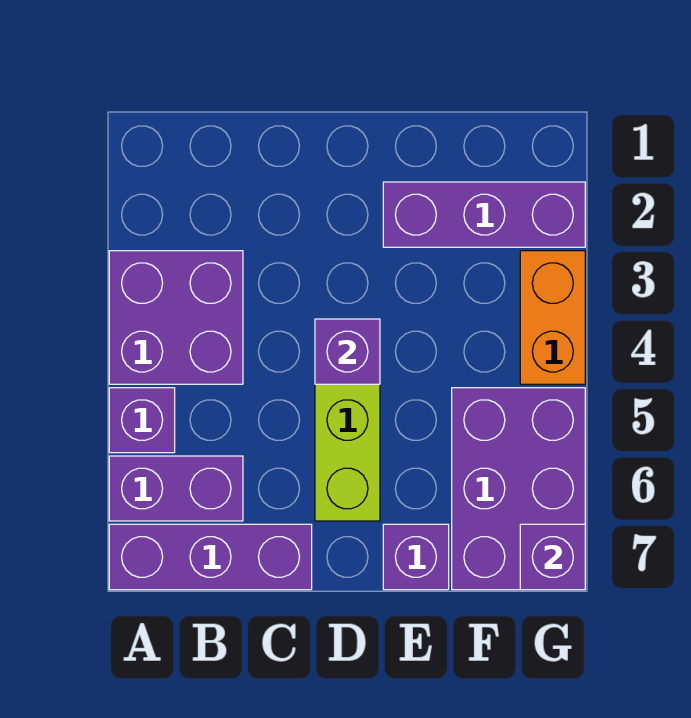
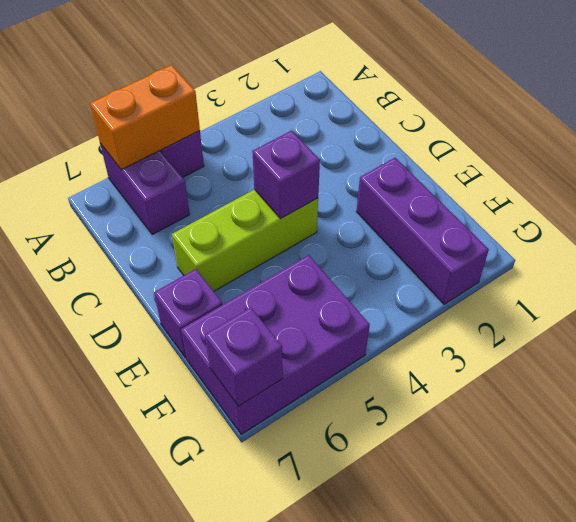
purple 2x2 brick [109,251,243,384] -> none
purple 1x3 brick [109,524,312,590] -> none
orange 1x2 brick [520,251,585,384] -> orange 1x2 brick moved to [90,65,200,170]

